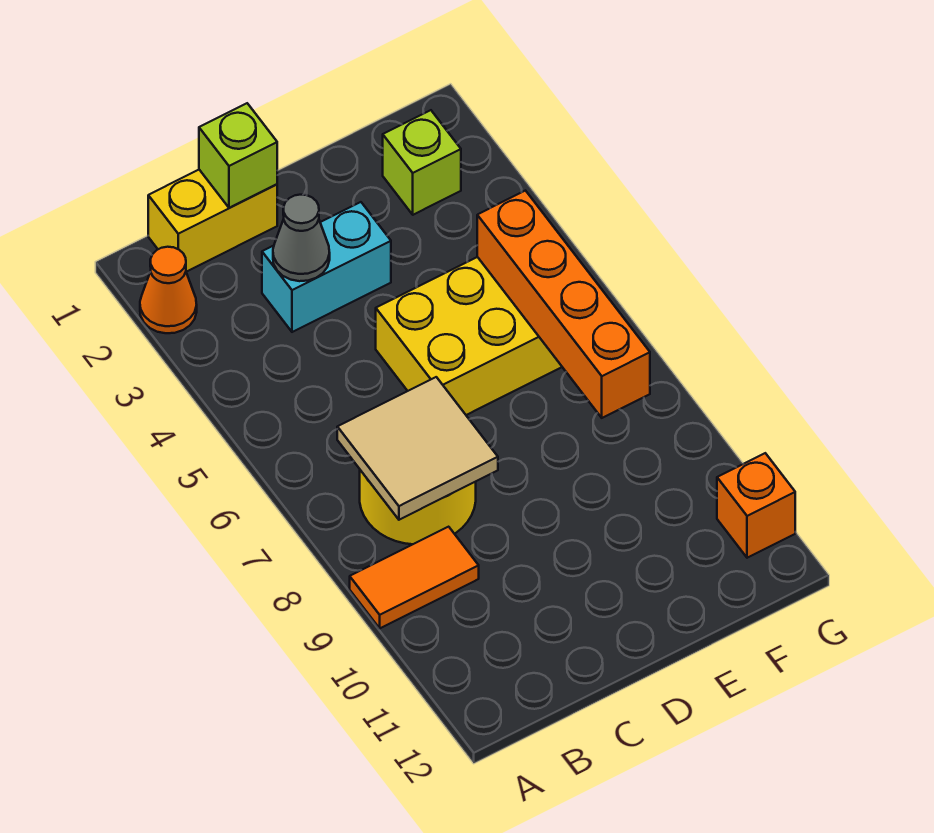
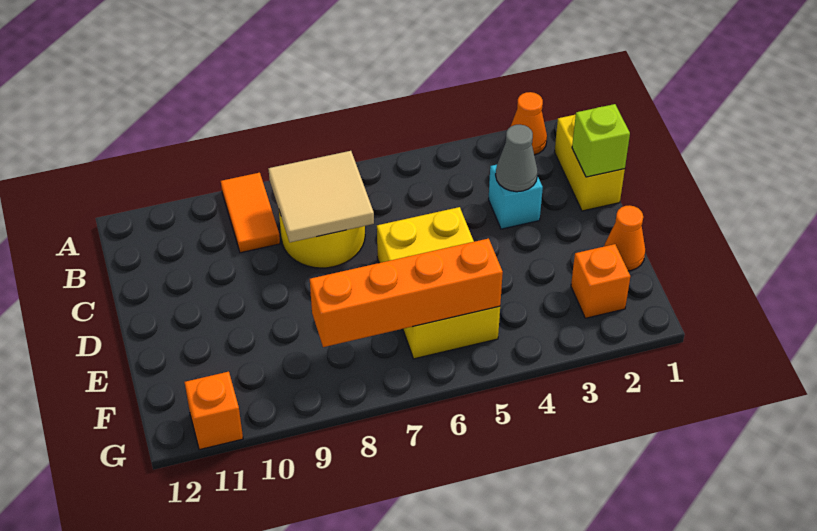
cyan 1x2 brick [262,202,391,332] -> cyan 1x1 brick [488,165,543,229]
none -> orange 1x1 cone [604,205,645,271]
lime 1x1 brick [383,110,461,215] -> orange 1x1 brick [571,244,630,318]

